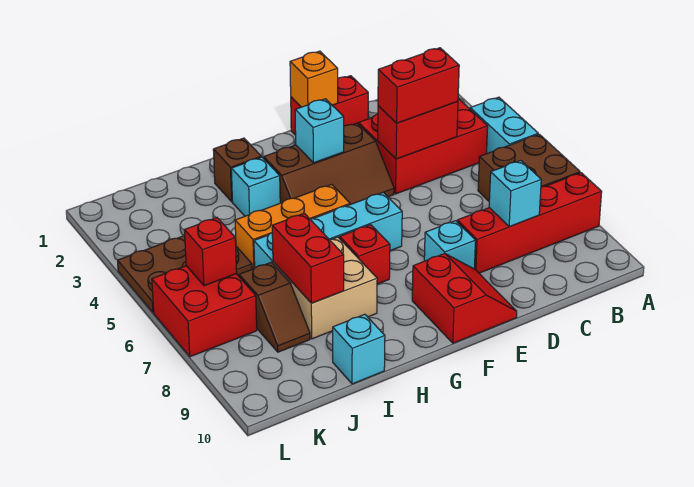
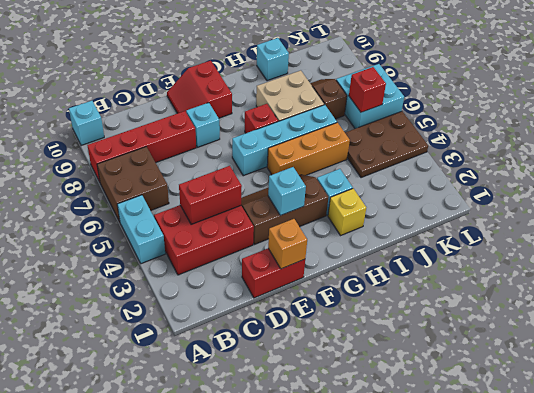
red 1x2 brick [378,48,459,123] -> none
cyan 1x1 brick [489,161,541,227] -> cyan 1x1 brick moved to [69,101,104,146]
brown 1x1 brick [213,138,261,202] -> yellow 1x1 brick [328,189,366,235]
red 1x2 brick [272,213,344,303] -> none
red 2x2 brick [152,266,257,357] -> cyan 2x2 brick [336,64,404,129]

